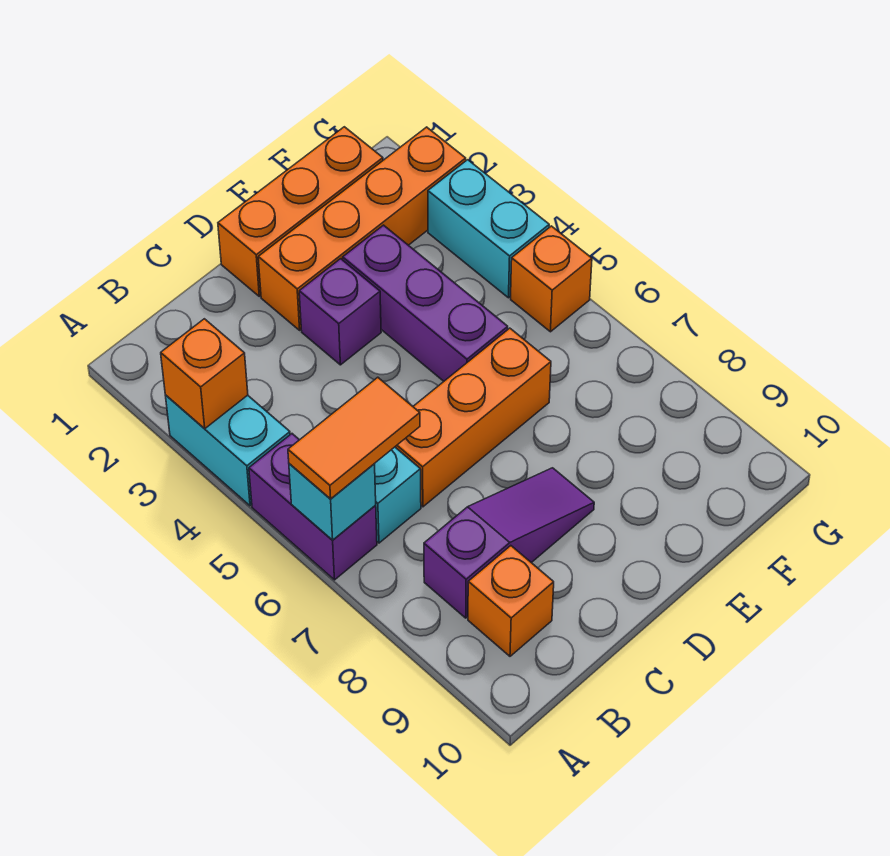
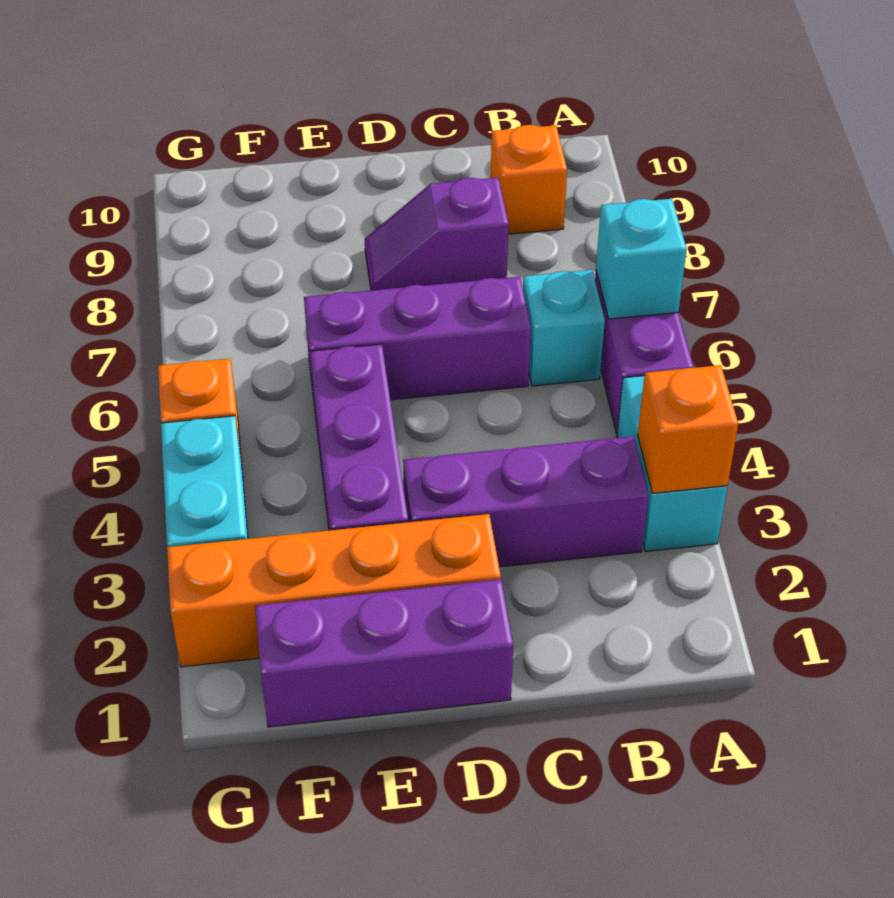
orange 1x2 tile [288,377,420,499] -> none
purple 1x3 slope [424,468,594,618] -> purple 1x2 slope [365,178,508,290]
orange 1x3 brick [395,328,551,507] -> purple 1x3 brick [304,277,531,400]
orange 1x3 brick [218,127,383,296] -> purple 1x3 brick [255,579,513,727]
purple 1x1 brick [299,259,381,365] -> purple 1x3 brick [403,436,648,567]

